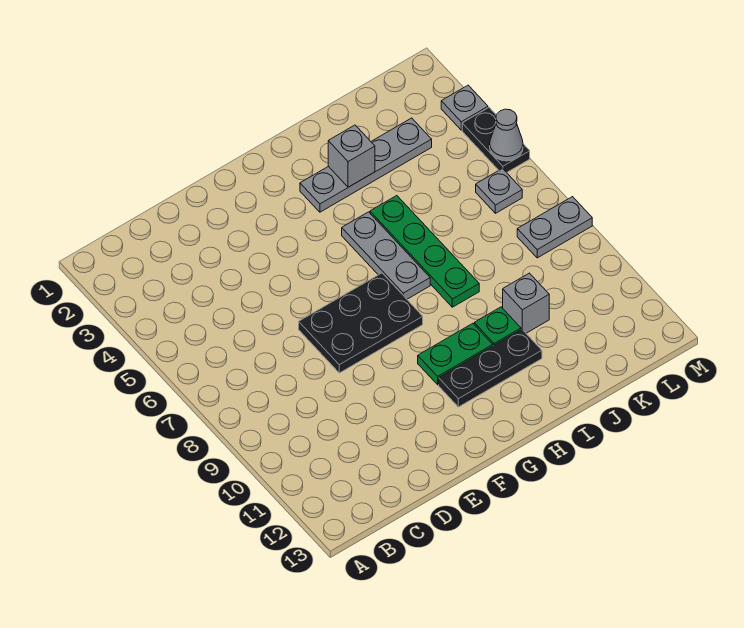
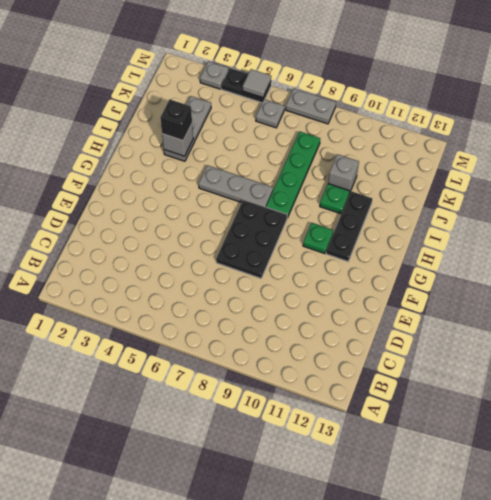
green 1x2 plate [418,323,493,385] -> green 1x1 plate [303,223,333,254]
grey 1x4 plate [300,118,432,212] -> grey 1x3 plate [164,96,211,161]
none -> black 1x1 brick [160,100,192,141]
green 1x4 plate [370,196,479,307] -> green 1x4 plate turned to [266,131,320,218]
grey 1x2 plate [517,197,592,258] -> grey 1x2 plate turned to [286,89,336,124]
grey 1x1 cone [490,109,523,161] -> grey 1x1 tile [243,69,271,98]

